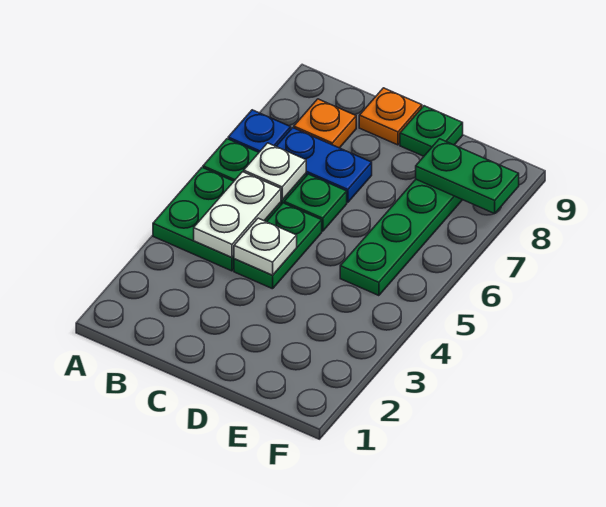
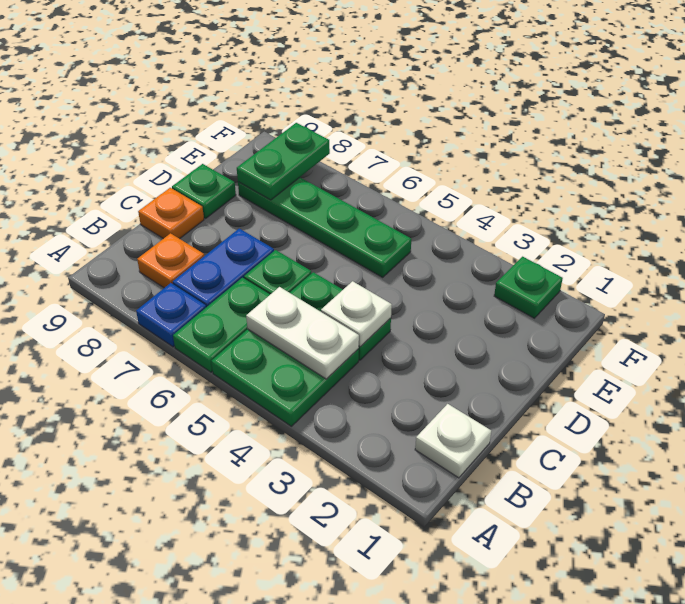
white 1x1 plate [244,143,306,200] -> white 1x1 plate moved to [415,404,491,478]
none -> green 1x1 plate [494,257,563,318]

